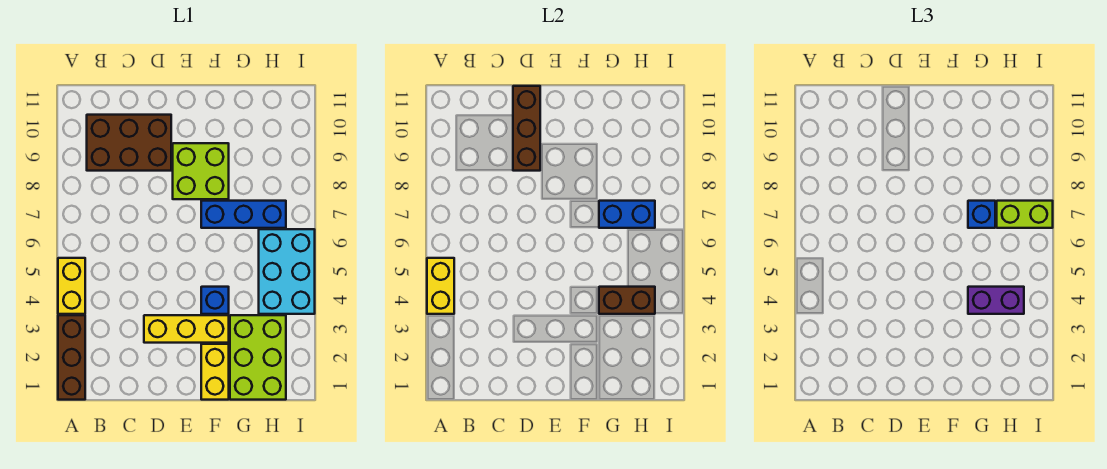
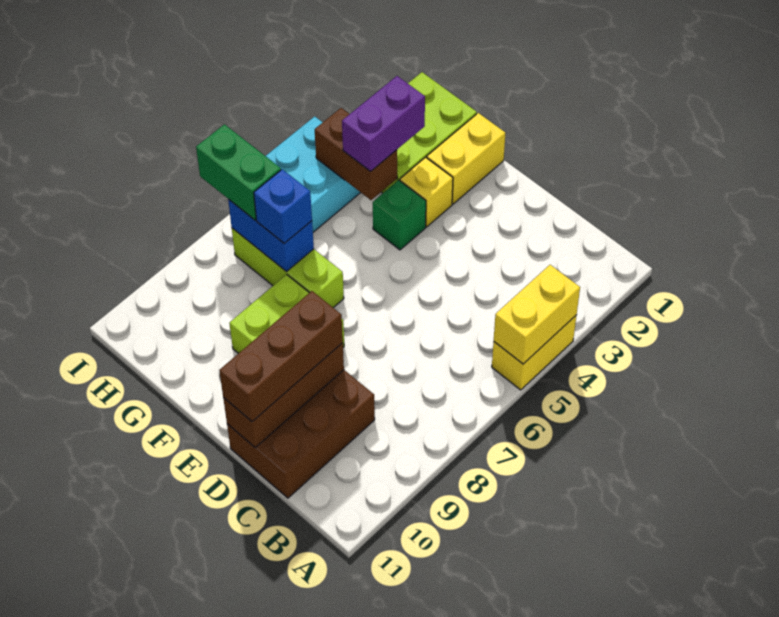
brown 1x3 brick [58,315,85,400] -> brown 1x3 brick moved to [219,291,343,422]
brown 2x3 brick [87,115,171,171] -> brown 2x3 brick turned to [227,370,375,498]
yellow 1x3 brick [144,315,229,343] -> yellow 1x1 brick [400,157,453,227]
blue 1x1 brick [201,287,229,314] -> green 1x1 brick [373,180,426,250]
blue 1x3 brick [201,201,286,228] -> lime 1x3 brick [232,228,344,308]
purple 1x2 brick [968,287,1024,314] -> purple 1x2 brick turned to [342,76,425,171]
lime 1x2 brick [997,201,1053,228] -> green 1x2 brick [196,124,281,220]

